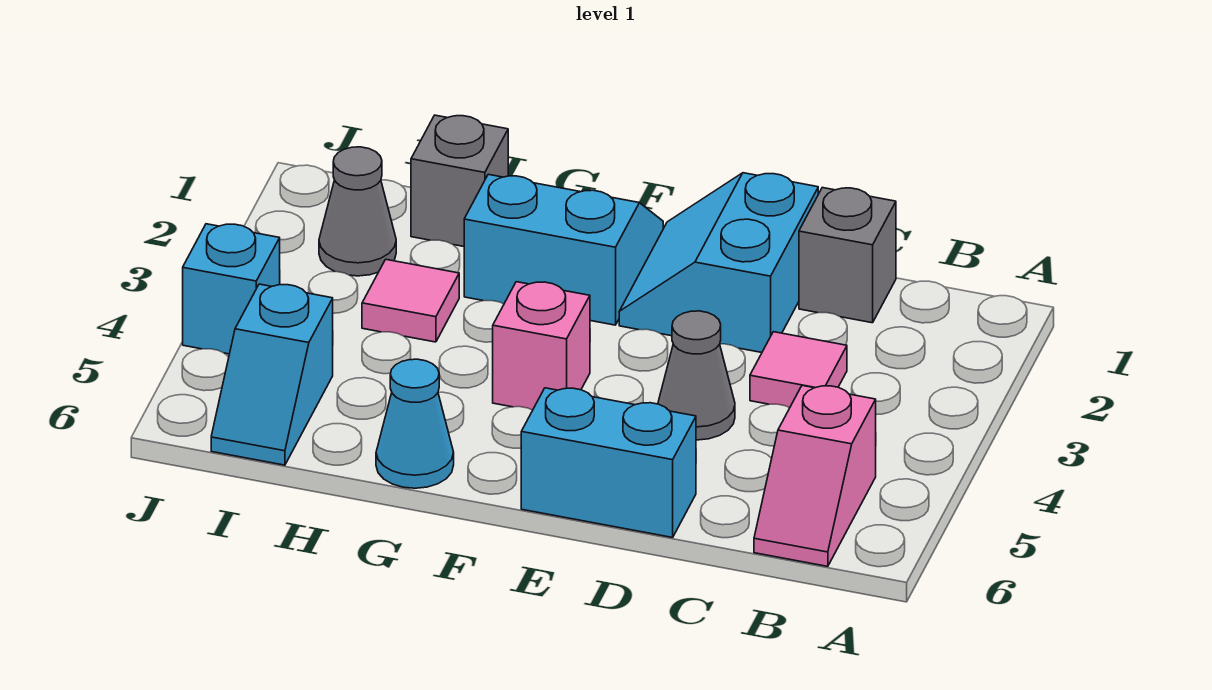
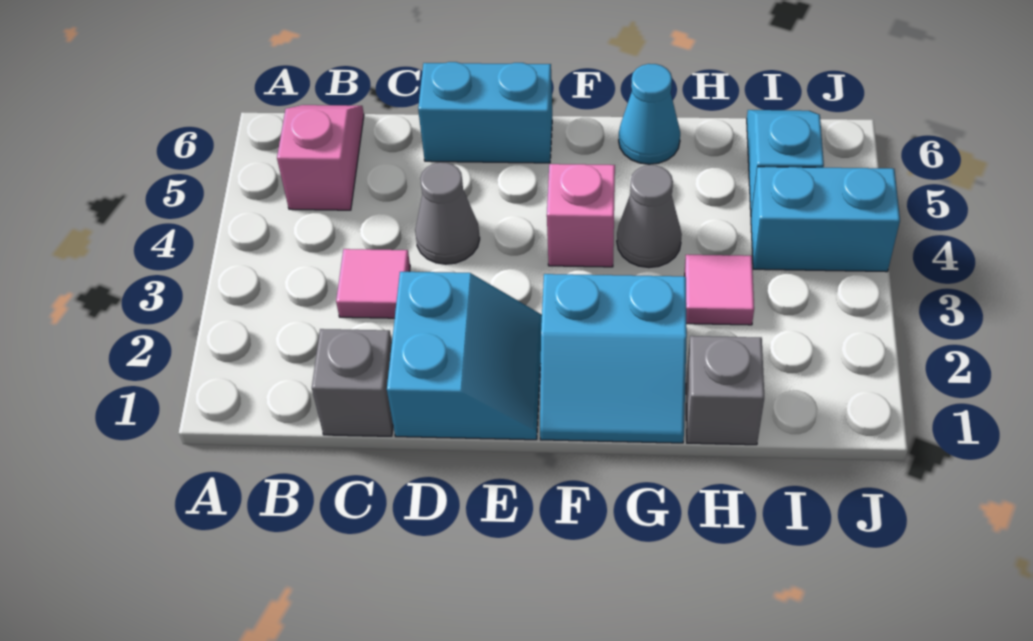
grey 1x1 cone [319,147,396,276] -> grey 1x1 cone moved to [617,165,682,268]
cyan 1x1 brick [183,224,280,354] -> cyan 1x2 brick [751,167,900,272]

